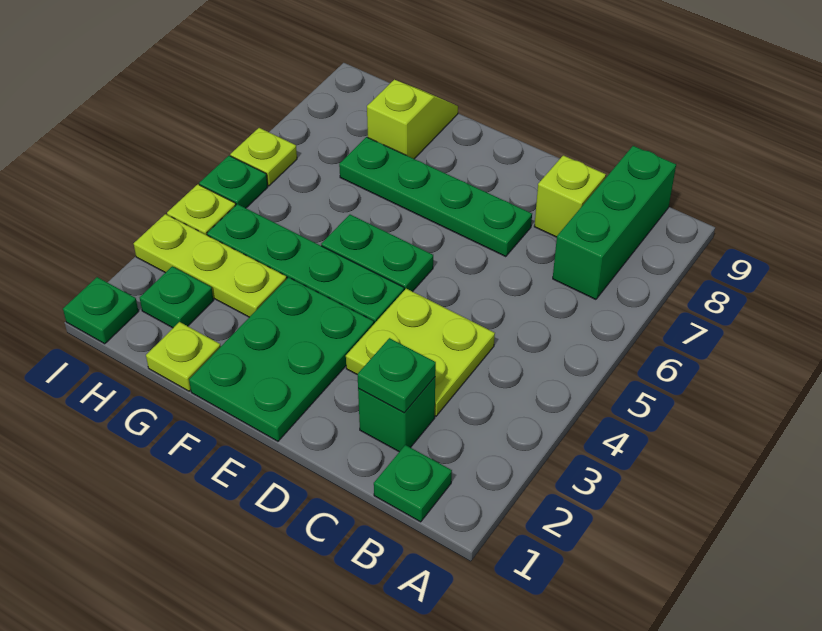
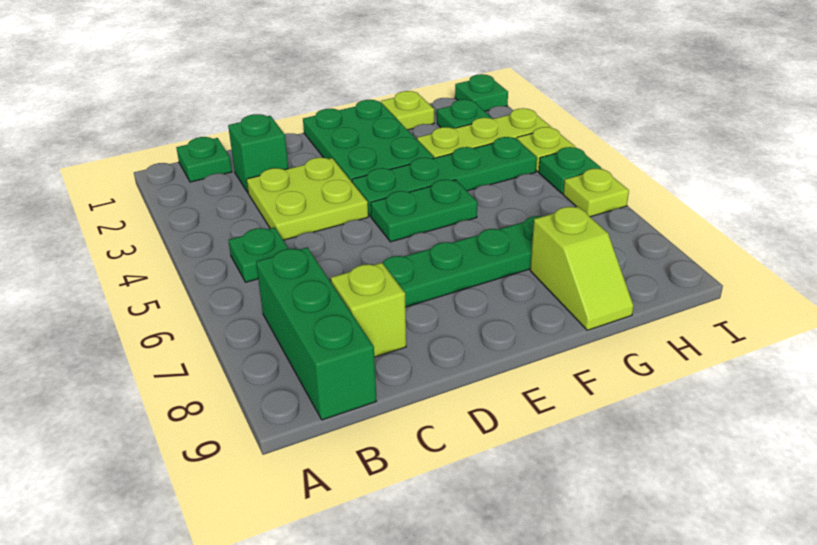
green 1x1 plate [357,338,436,413] -> green 1x1 plate moved to [229,228,289,282]

